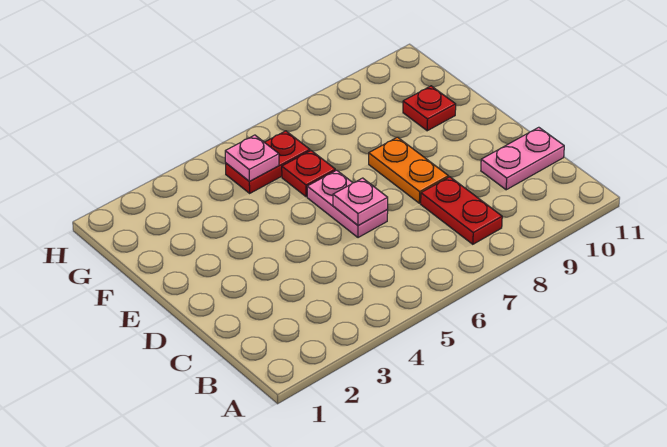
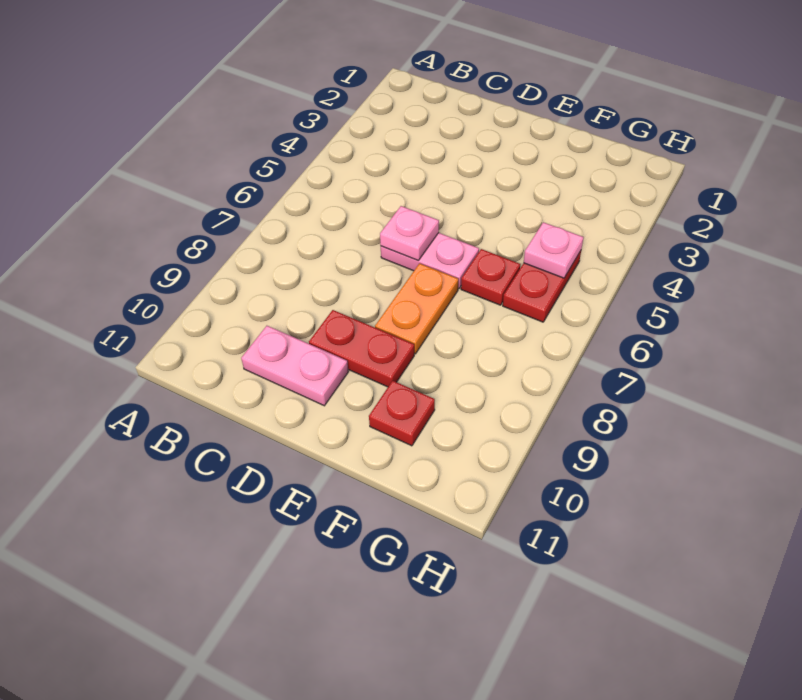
red 1x2 plate [421,177,502,244] -> red 1x2 plate moved to [309,310,414,387]
pink 1x2 plate [481,127,564,190] -> pink 1x2 plate turned to [241,326,349,406]
orange 1x2 plate [369,137,449,203] -> orange 1x2 plate turned to [375,263,458,354]

